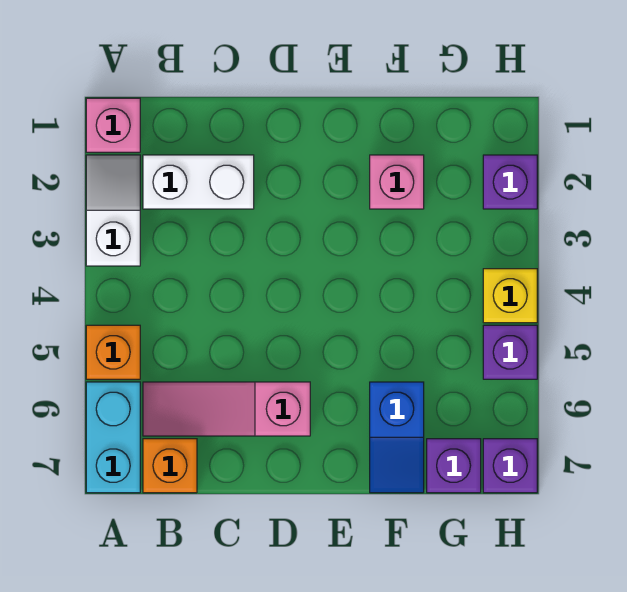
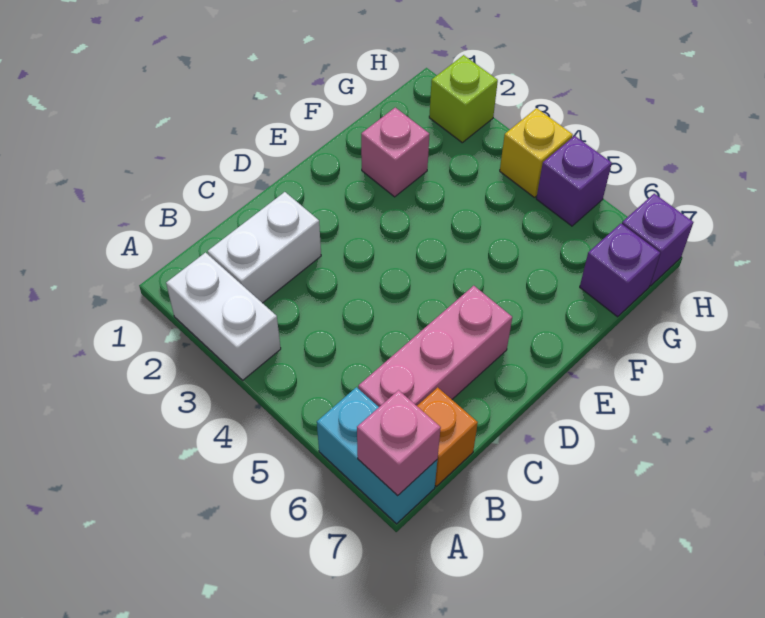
pink 1x1 brick [86,98,140,152] -> pink 1x1 brick moved to [357,390,441,496]
white 1x2 slope [86,155,140,266] -> white 1x2 brick [166,253,281,380]
orange 1x1 brick [86,325,140,379] -> none
pink 1x3 slope [143,382,310,436] -> pink 1x3 brick [358,286,512,407]
blue 1x2 slope [370,382,424,493] -> none
purple 1x1 brick [483,155,537,209] -> lime 1x1 brick [429,55,498,143]

